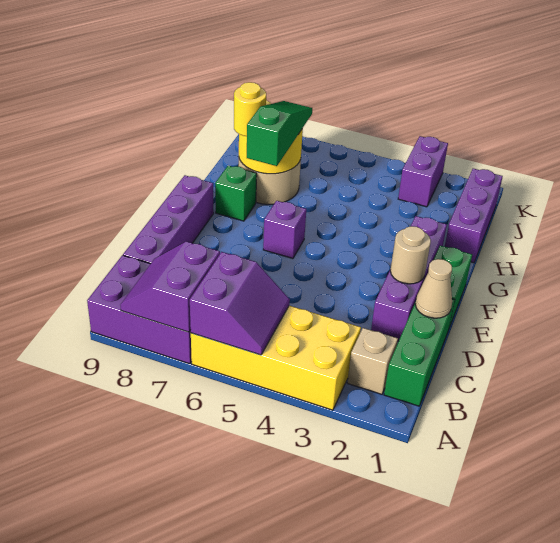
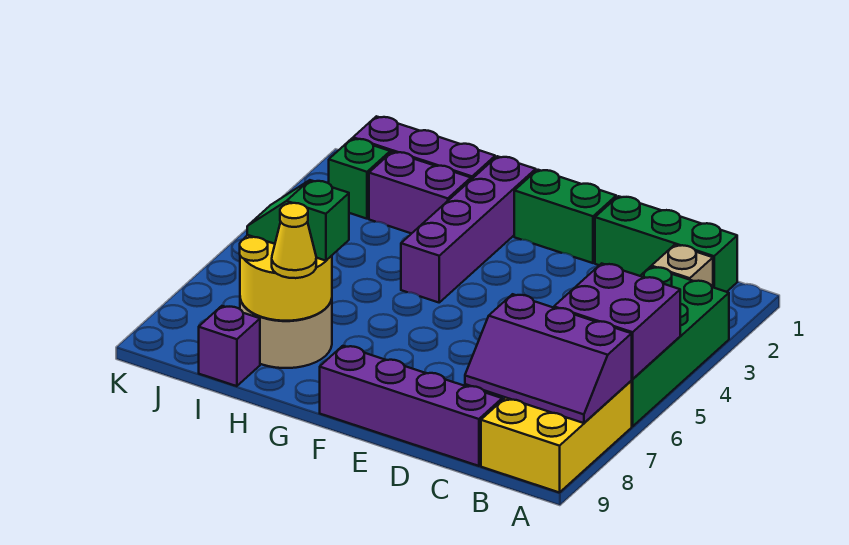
yellow 2x4 brick [191,306,361,410] -> green 2x4 brick [631,267,729,426]
purple 2x2 slope [190,252,290,355] -> purple 2x2 brick [554,263,680,379]
purple 2x3 brick [87,255,192,364] -> yellow 2x3 brick [481,381,632,493]
purple 2x2 slope [120,241,220,332] -> purple 2x3 slope [465,294,632,423]
tan 1x1 cone [415,259,452,318] -> none
purple 1x4 brick [371,216,447,341] -> purple 1x4 brick turned to [401,156,536,302]
tan 1x1 round brick [390,226,431,284] -> none
purple 1x1 brick [263,201,306,258] -> purple 1x1 brick moved to [199,306,260,386]
green 1x3 slope [247,101,312,166] -> green 1x2 slope [247,180,349,261]
green 1x1 brick [215,165,257,221] -> green 1x1 brick moved to [329,139,390,219]
yellow 1x1 round brick [234,82,266,136] -> yellow 1x1 cone [272,203,316,278]
purple 1x2 brick [398,136,448,207] -> purple 1x2 brick moved to [369,152,471,233]

